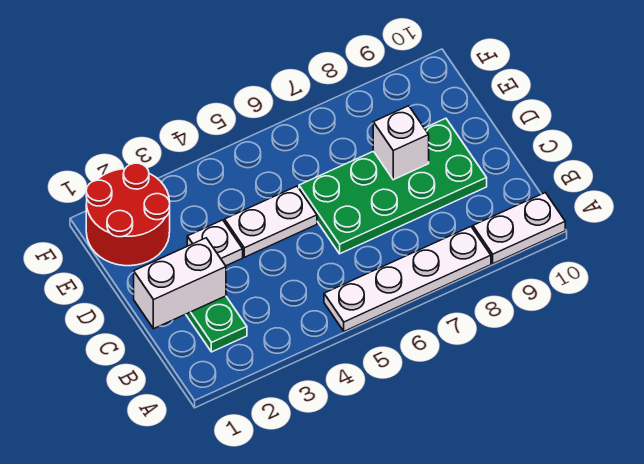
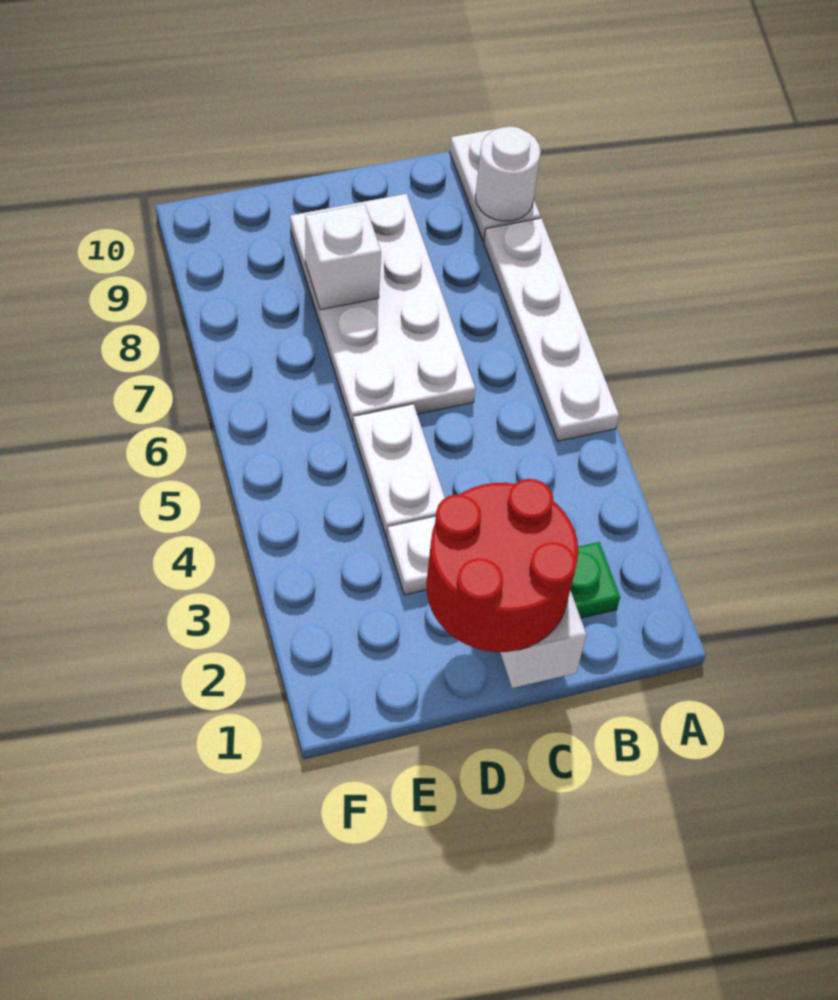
none -> white 1x1 round brick [475,126,541,221]
green 2x4 plate [299,118,487,254] -> white 2x4 plate [290,194,475,428]
red 2x2 round brick [86,163,170,266] -> red 2x2 round brick moved to [426,479,578,652]

